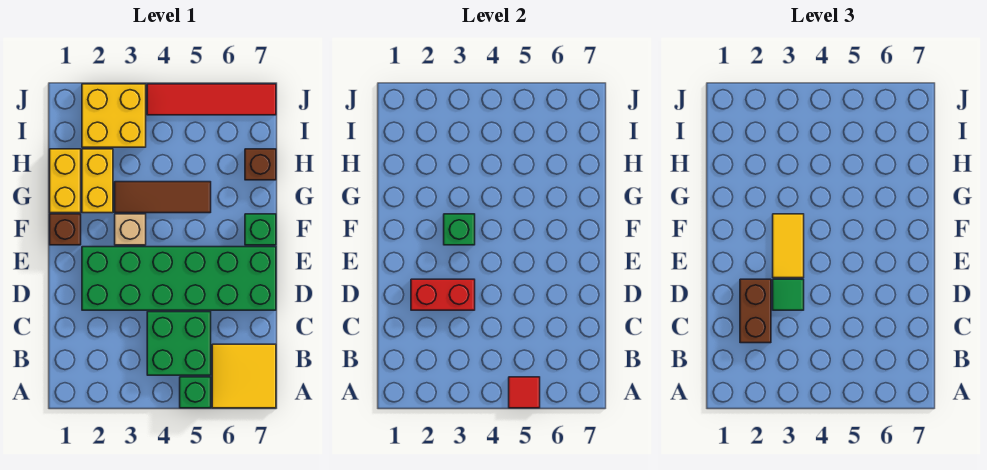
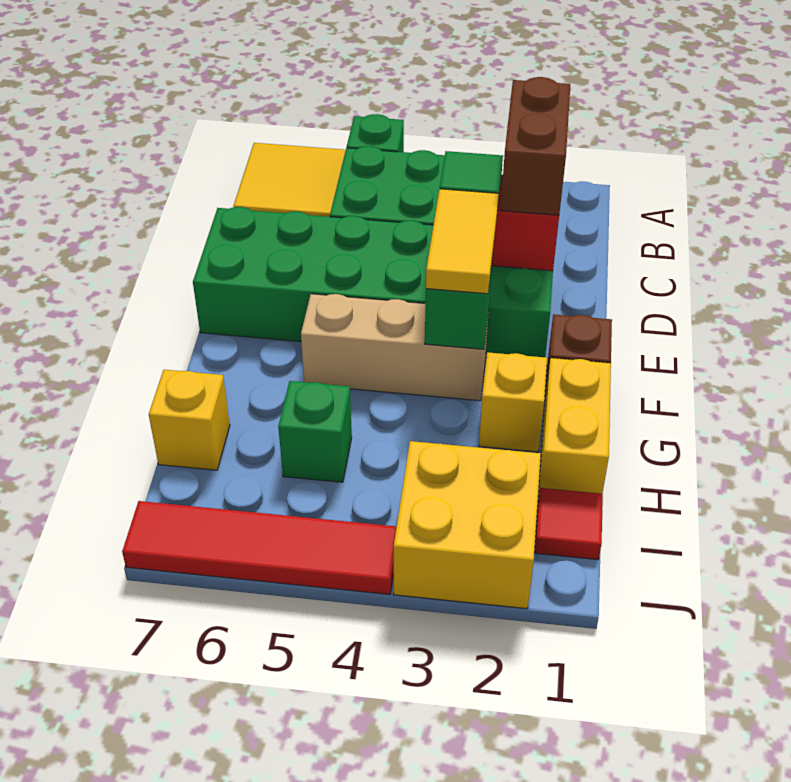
red 1x1 tile [509,377,540,408] -> red 1x1 tile moved to [535,488,603,560]
tan 1x1 brick [115,214,146,245] -> tan 1x3 brick [301,294,489,401]
green 1x1 brick [245,214,276,245] -> green 1x1 brick moved to [278,381,352,482]
yellow 1x2 brick [82,149,113,213] -> yellow 1x1 brick [479,352,547,452]
brown 1x3 tile [115,182,211,213] -> none
brown 1x1 brick [245,149,276,180] -> yellow 1x1 brick [149,370,230,470]

